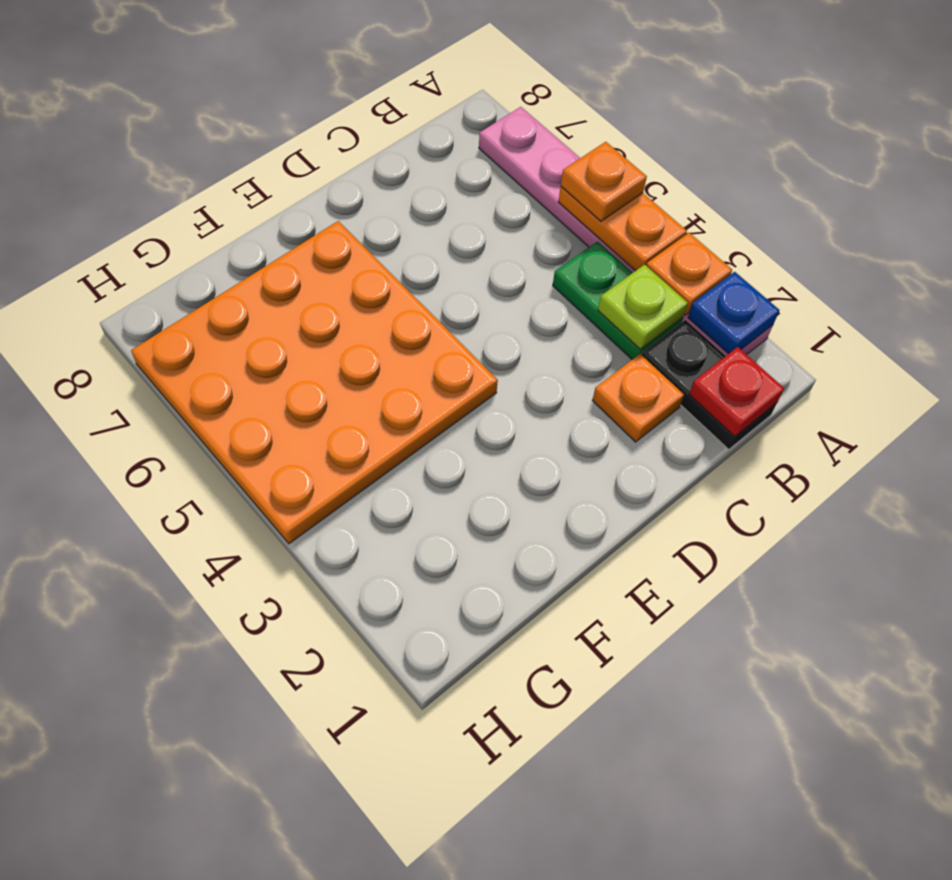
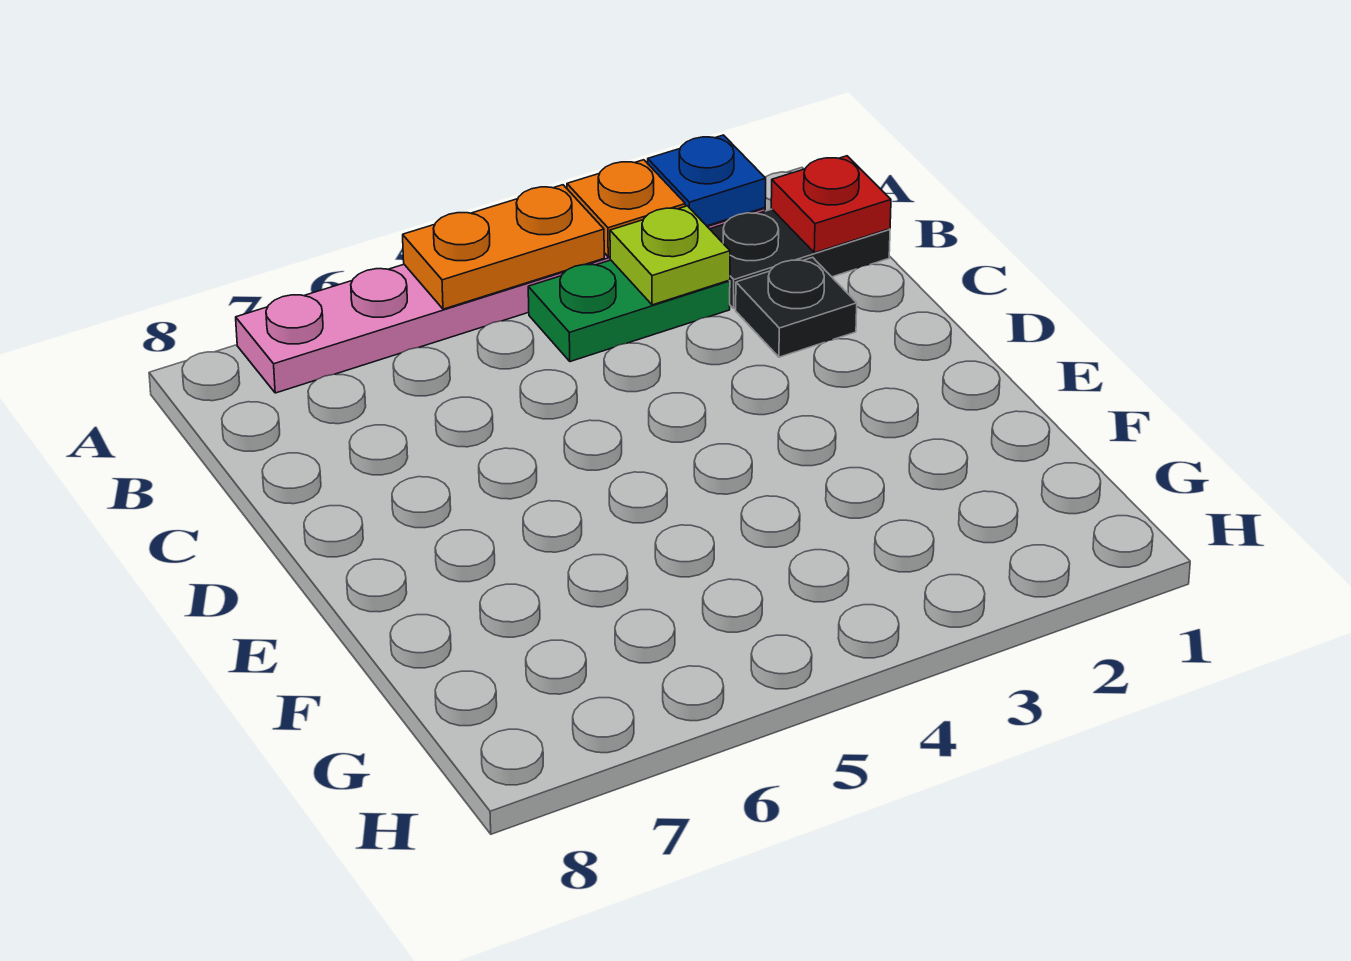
orange 1x1 plate [561,142,647,221] -> none
orange 1x1 plate [592,354,684,442] -> black 1x1 plate [736,257,857,357]
orange 4x4 plate [131,221,498,544] -> none

